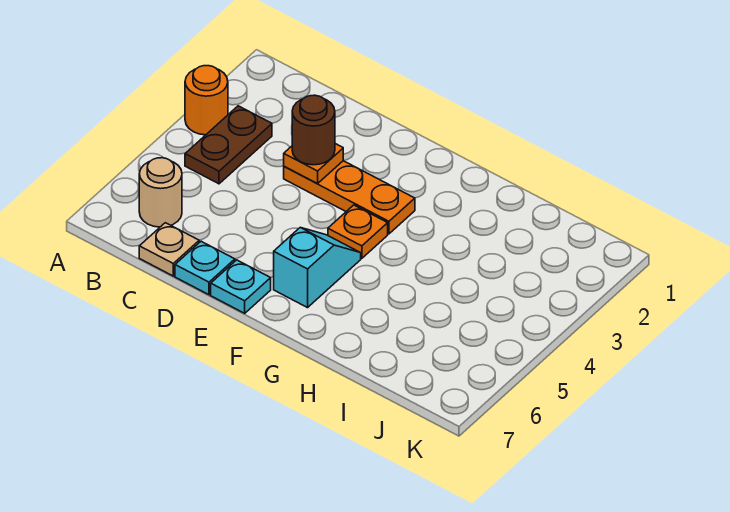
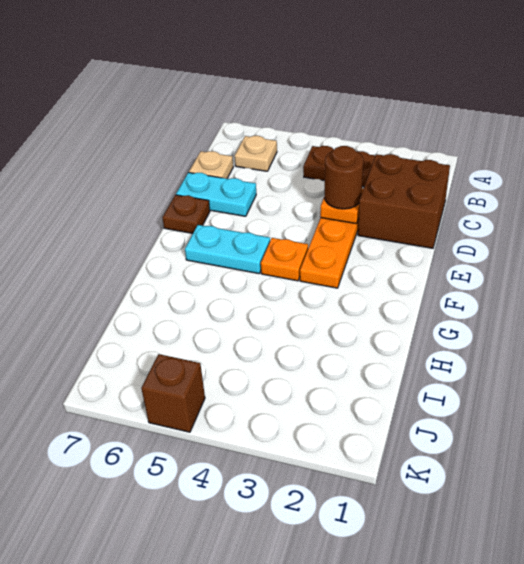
orange 1x1 round brick [185,66,228,135] -> none
tan 1x1 round brick [139,158,182,227] -> tan 1x1 plate [235,136,277,171]
none -> brown 2x2 brick [358,154,450,248]
cyan 1x1 plate [175,241,235,295] -> cyan 1x2 plate [176,172,256,216]
cyan 1x1 plate [211,260,271,313] -> brown 1x1 plate [162,195,210,233]
cyan 1x2 slope [274,228,361,308] -> cyan 1x2 plate [185,225,270,274]
none -> brown 1x1 brick [141,354,205,432]

